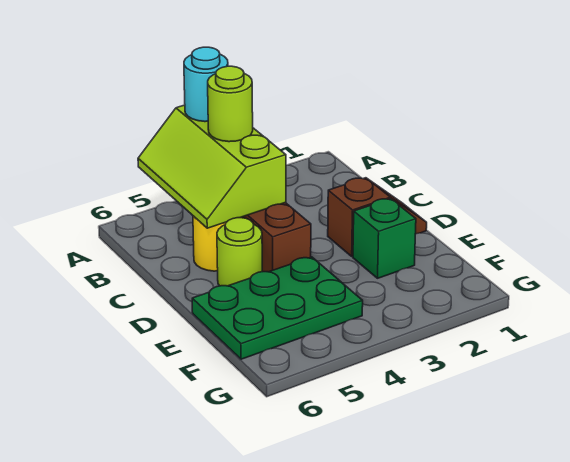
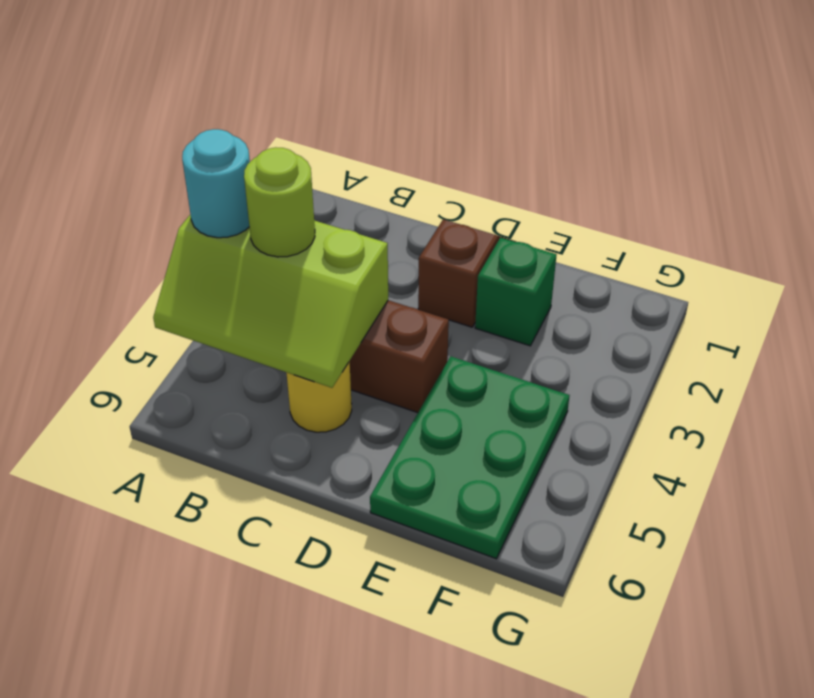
lime 1x1 round brick [217,218,262,286] -> none

